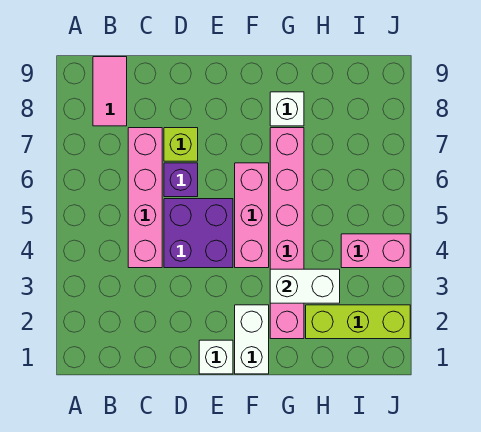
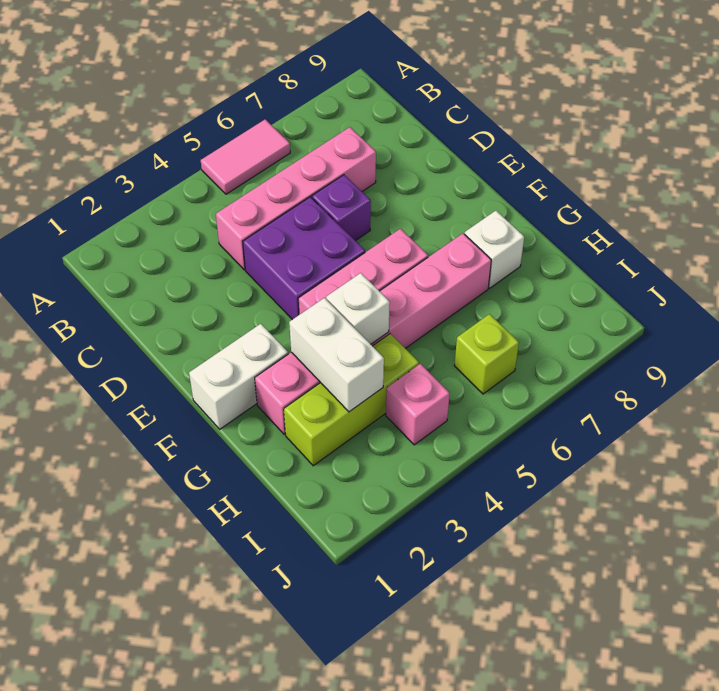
pink 1x2 tile [93,57,127,126] -> pink 1x2 tile moved to [201,119,290,194]
lime 1x1 brick [164,128,198,161] -> lime 1x1 brick moved to [454,314,519,394]
white 1x1 brick [199,340,233,374] -> white 1x1 brick moved to [326,273,390,344]
lime 1x3 brick [306,305,410,339] -> lime 1x3 brick turned to [284,334,419,466]
pink 1x2 brick [341,234,410,268] -> pink 1x1 brick [386,364,450,445]

